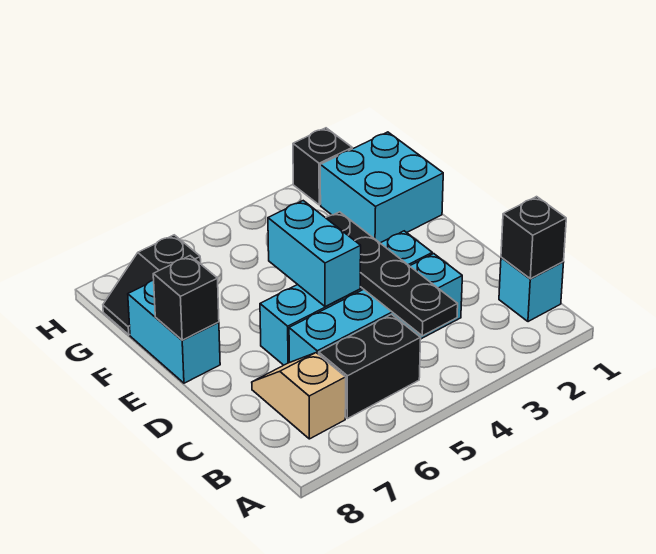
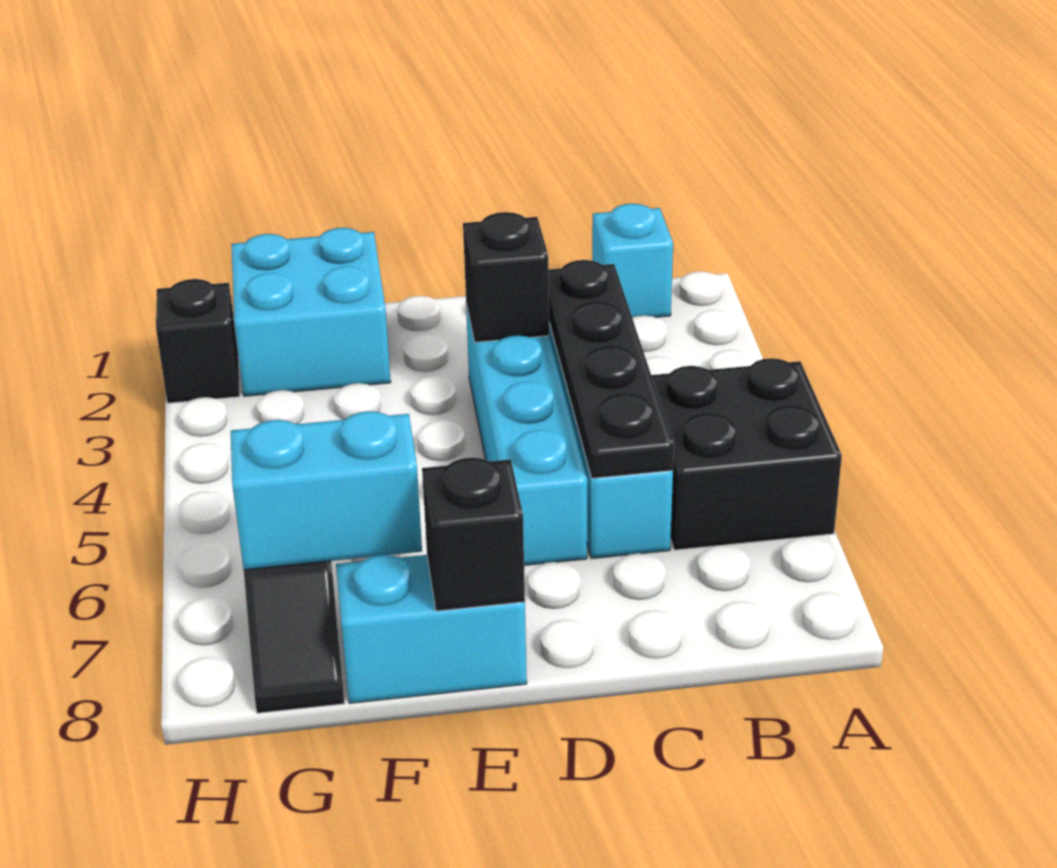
black 1x1 brick [501,197,566,279] -> black 1x1 brick moved to [463,212,549,342]
black 1x4 plate [326,212,458,336] -> black 1x4 plate turned to [548,260,674,478]
black 1x2 brick [319,314,421,419] -> black 2x2 brick [651,358,842,550]
tan 1x2 slope [252,353,346,439] -> none
cyan 1x2 brick [268,201,361,307] -> cyan 1x2 brick moved to [231,411,422,569]

